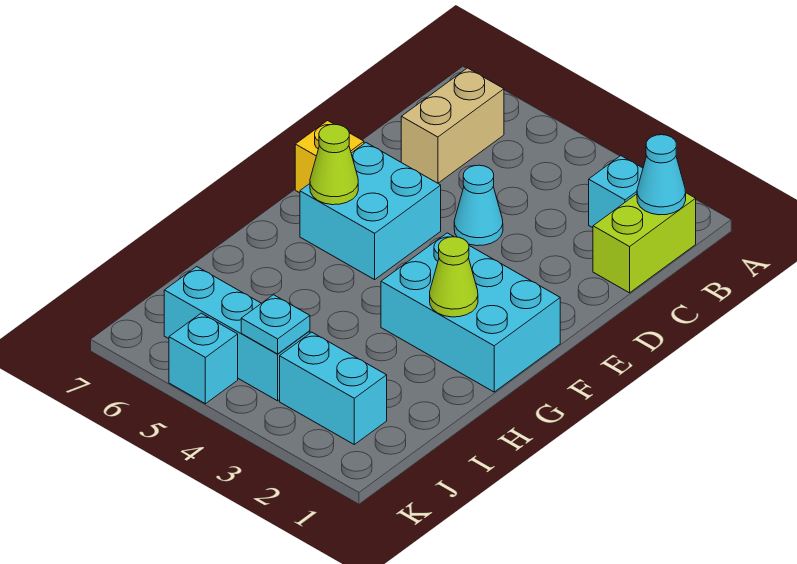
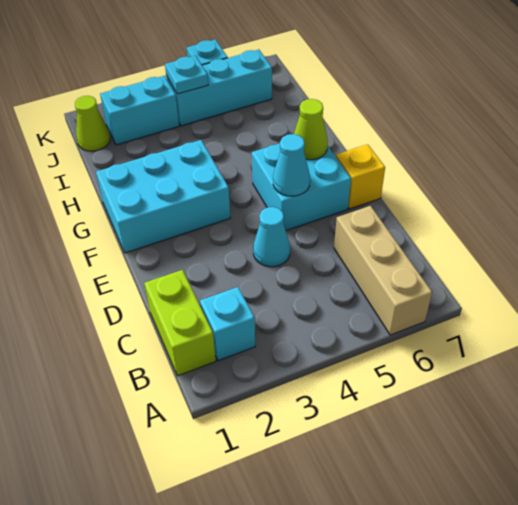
cyan 1x1 cone [637,135,686,215] -> cyan 1x1 cone moved to [273,134,310,196]
tan 1x2 brick [401,68,504,183] -> tan 1x3 brick [334,206,432,335]
lime 1x1 cone [430,237,478,317] -> lime 1x1 cone moved to [75,96,110,151]

